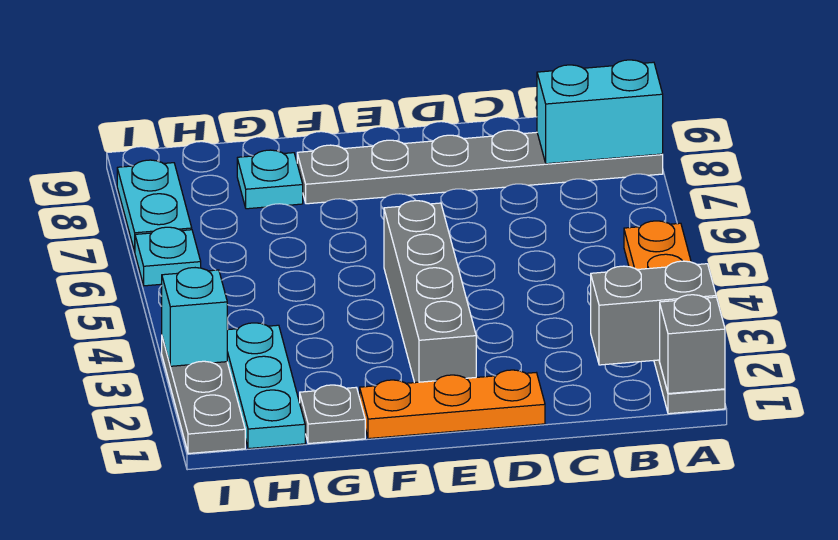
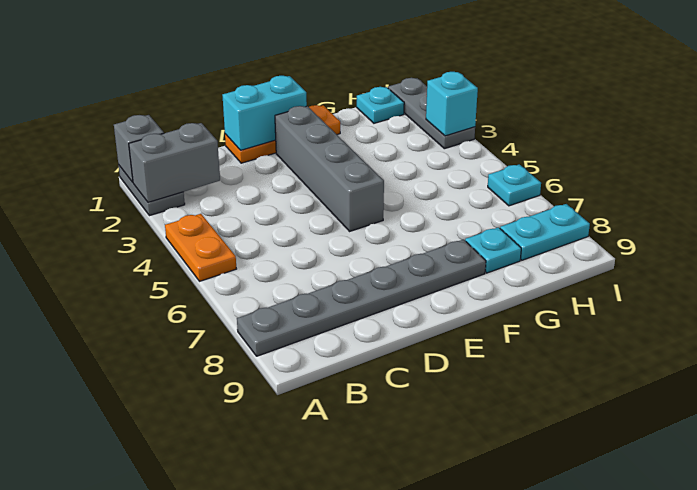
cyan 1x2 brick [537,60,663,164] -> cyan 1x2 brick moved to [222,76,307,150]
grey 1x1 plate [300,385,365,444] -> none
cyan 1x3 plate [227,323,305,449] -> cyan 1x1 plate [357,87,404,123]
cyan 1x2 plate [117,160,192,251] -> cyan 1x2 plate turned to [500,204,590,260]

